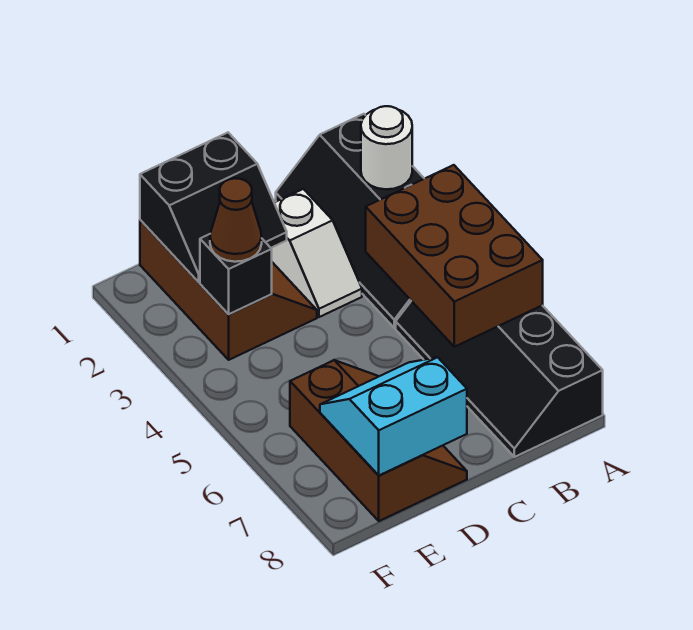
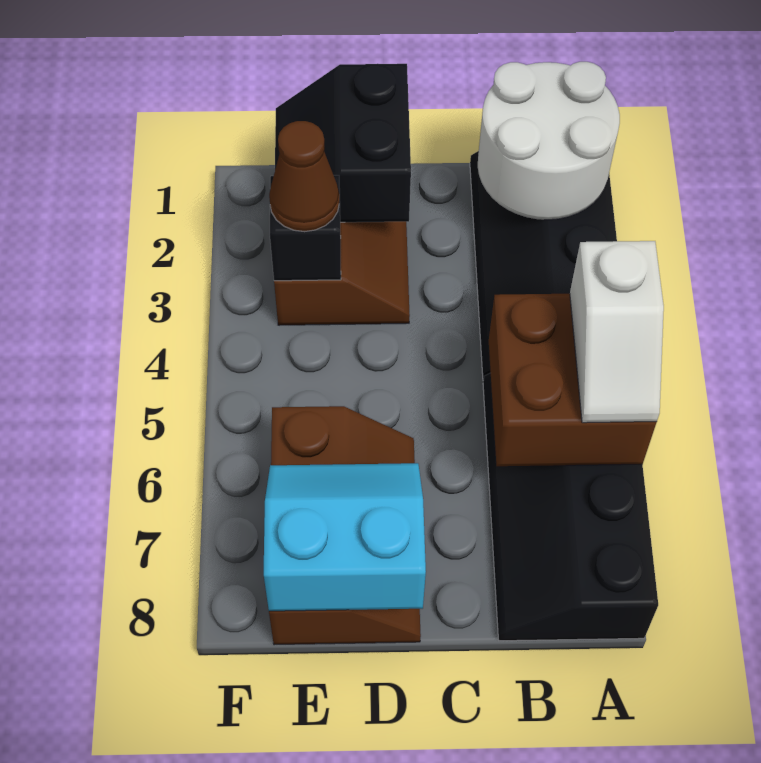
white 1x1 round brick [361,106,412,189] -> white 2x2 round brick [478,62,620,220]
brown 2x3 brick [366,165,543,347] -> brown 2x2 brick [489,294,657,466]
white 1x2 slope [271,189,362,317] -> white 1x2 slope moved to [570,241,664,423]
black 2x2 slope [140,133,287,282] -> black 2x2 slope turned to [275,64,411,222]

